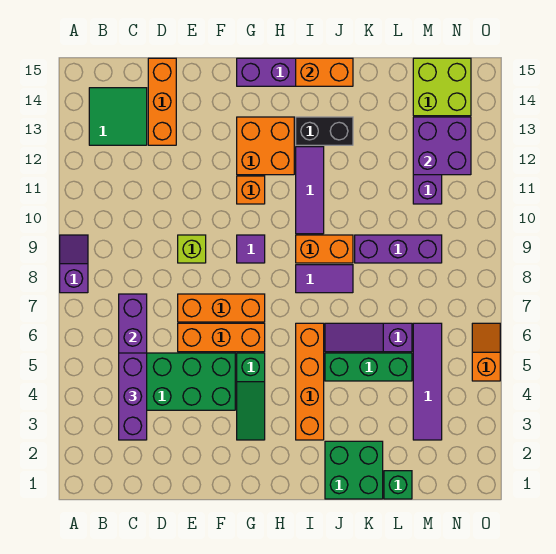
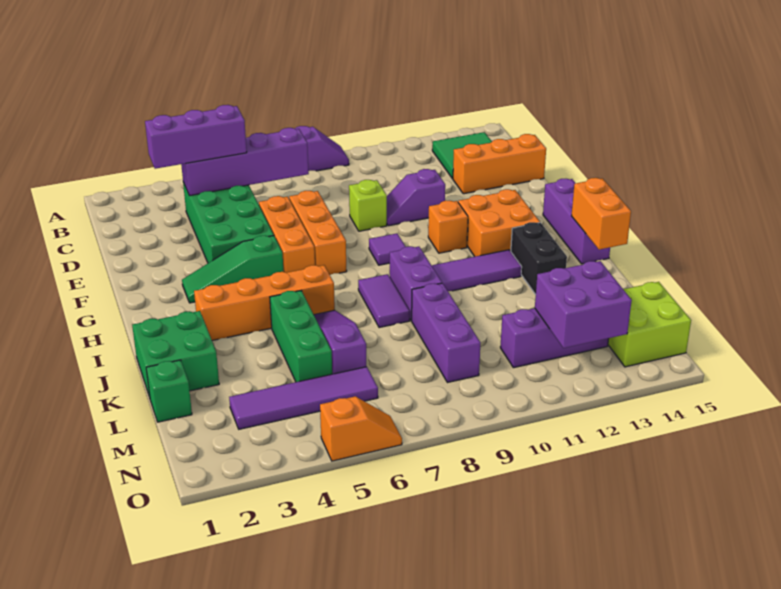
none -> purple 1x2 slope [387,169,445,226]
orange 1x2 brick [296,235,353,263] -> purple 1x2 brick [390,246,442,321]

